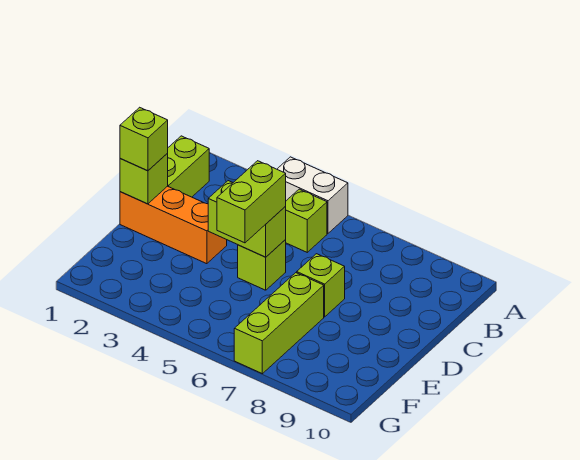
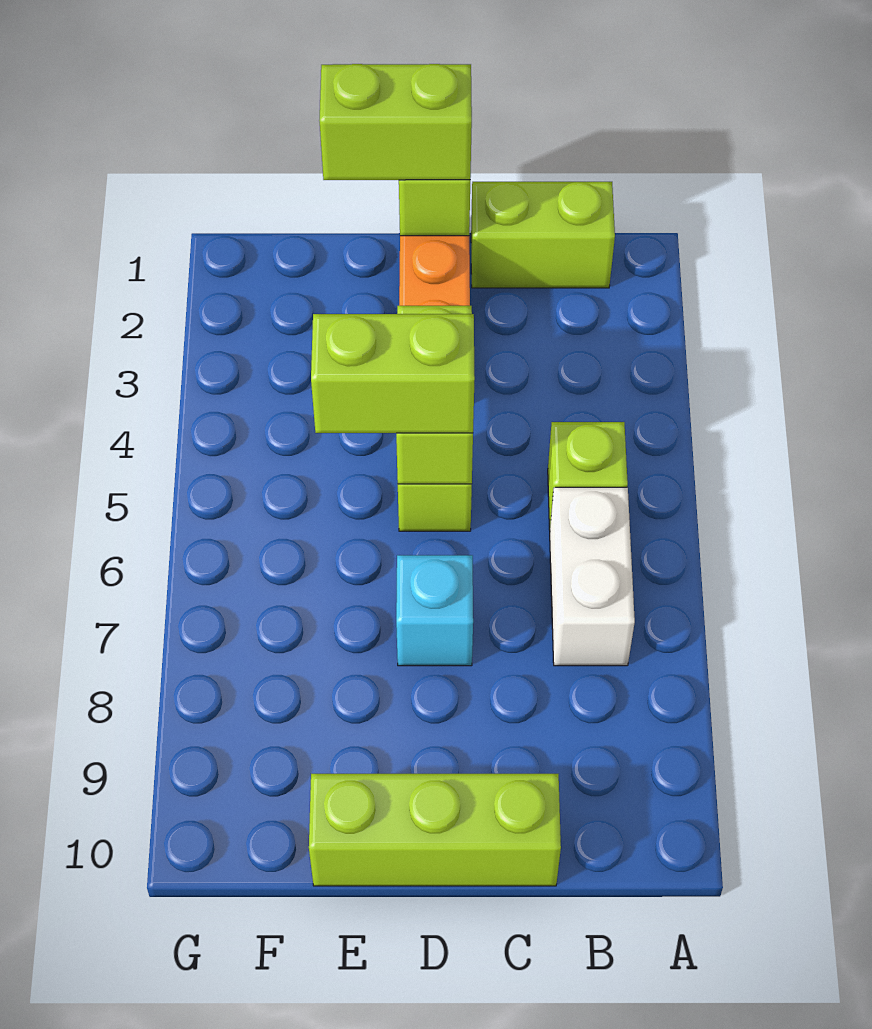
white 1x2 brick [277,157,348,233] -> white 1x2 brick moved to [550,487,635,666]
lime 1x1 brick [120,107,168,171] -> lime 1x2 brick [319,64,472,180]
lime 1x1 brick [297,254,345,317] -> cyan 1x1 brick [396,555,473,666]
lime 1x3 brick [234,273,324,374] -> lime 1x3 brick moved to [309,774,561,886]

